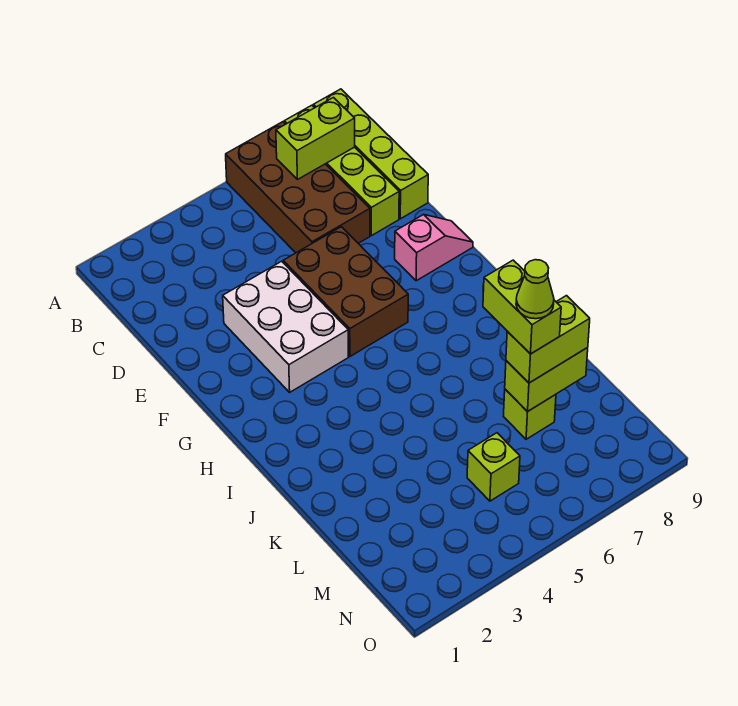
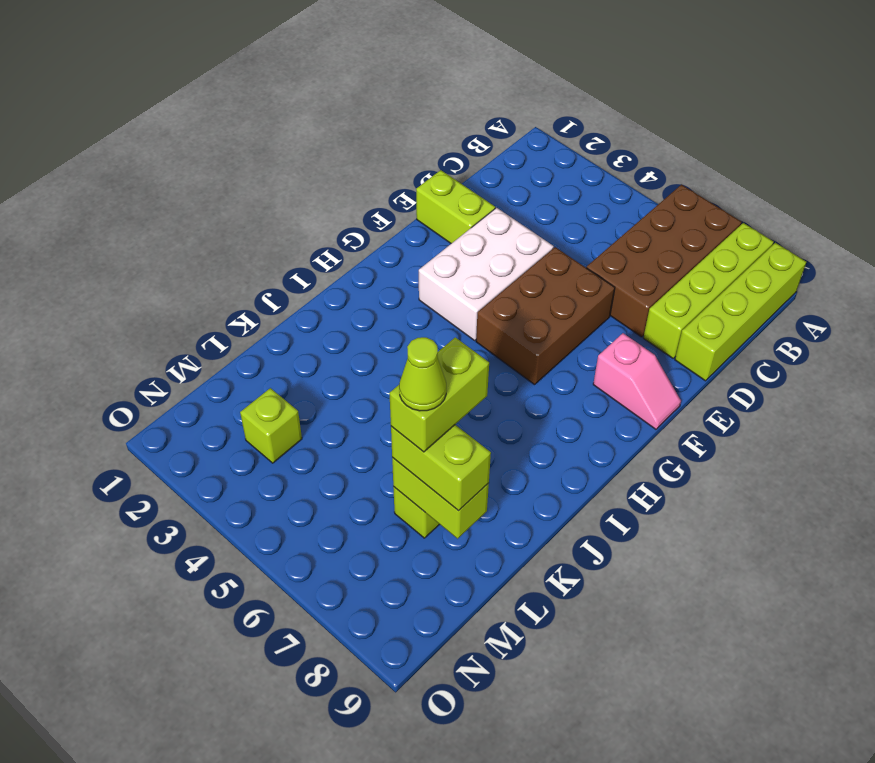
lime 1x2 brick [276,98,355,180] -> lime 1x2 brick moved to [416,170,495,244]
lime 1x1 brick [467,433,520,501] -> lime 1x1 brick moved to [240,388,302,463]

